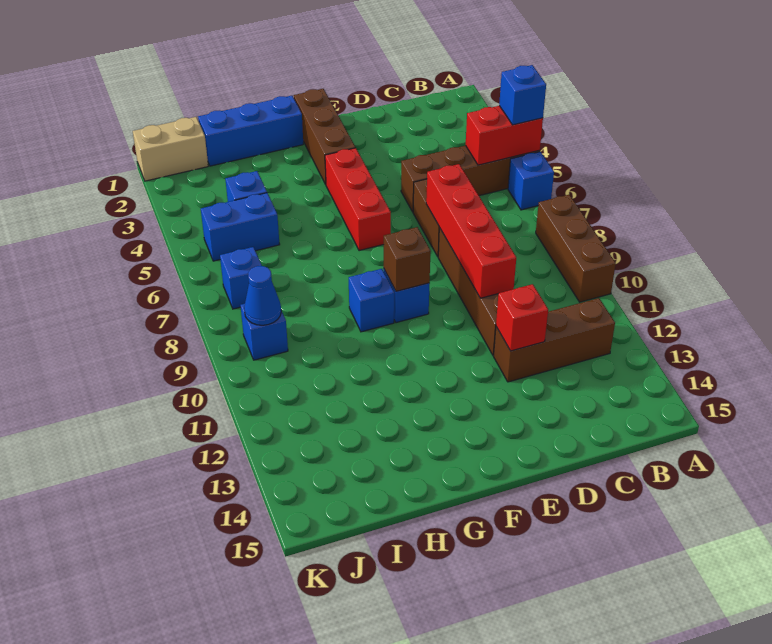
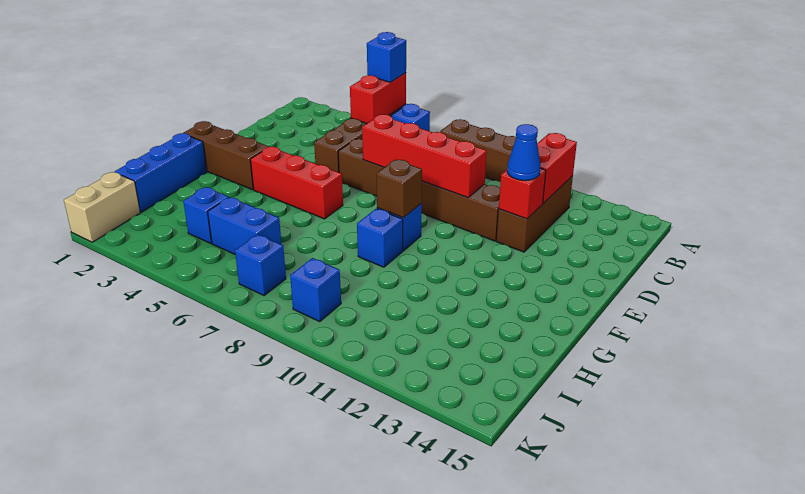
none -> red 1x2 brick [537,133,577,203]
blue 1x2 brick [201,193,280,261] -> blue 1x2 brick turned to [208,197,282,254]
blue 1x1 cone [244,266,281,325] -> blue 1x1 cone moved to [507,124,541,181]

